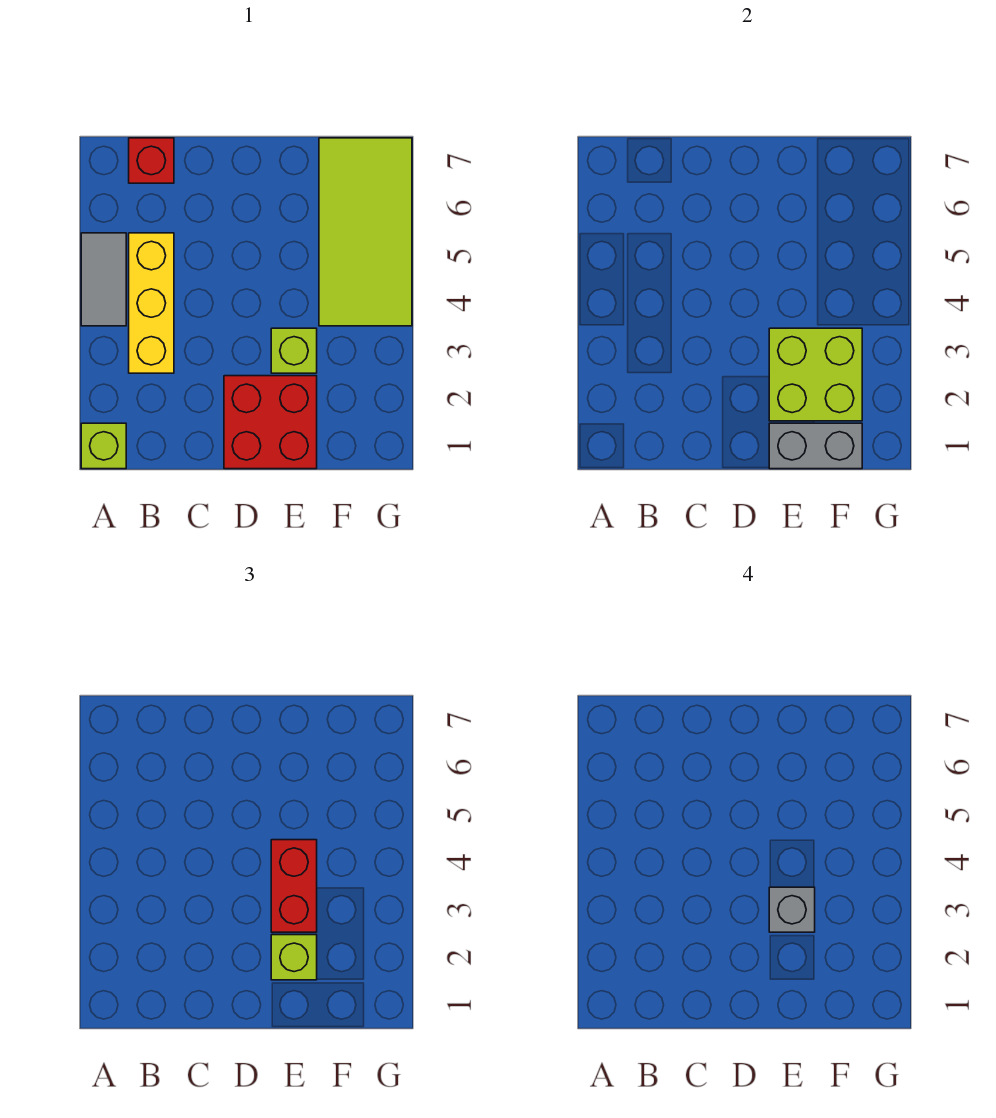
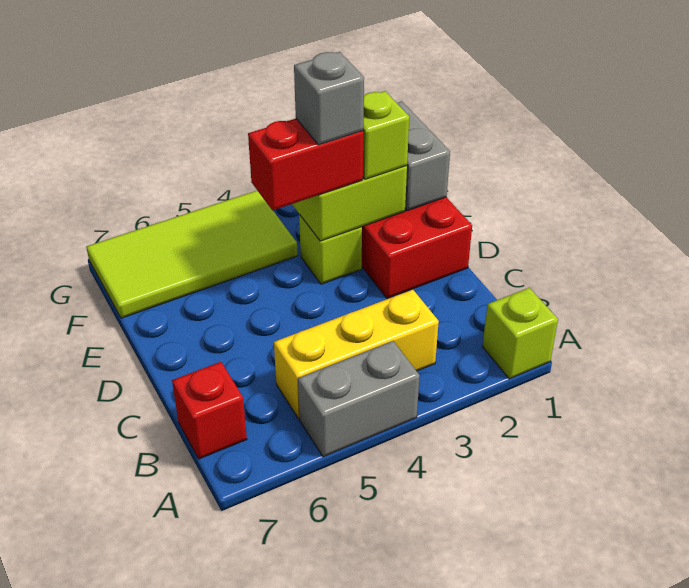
grey 1x2 tile [81,233,126,326] -> grey 1x2 brick [298,341,420,457]

